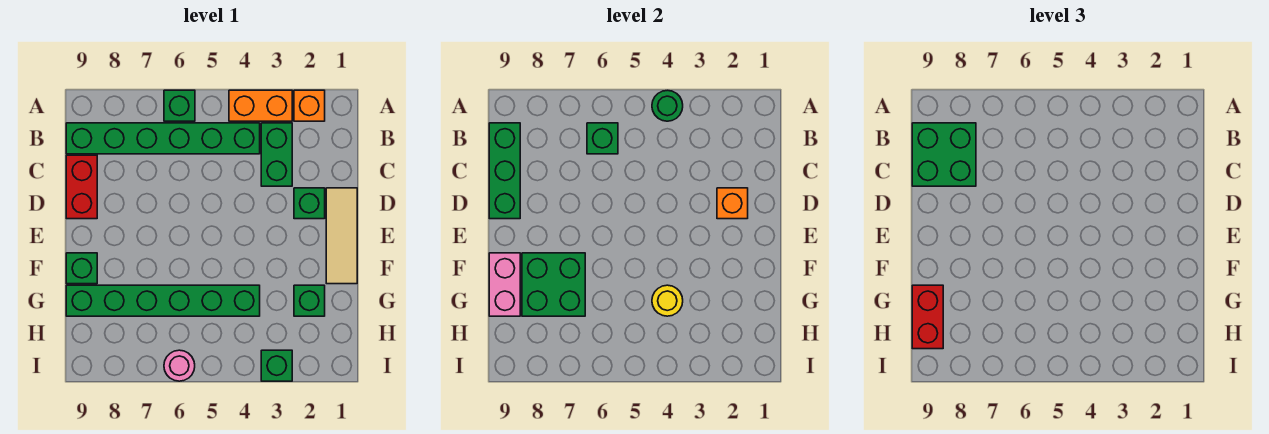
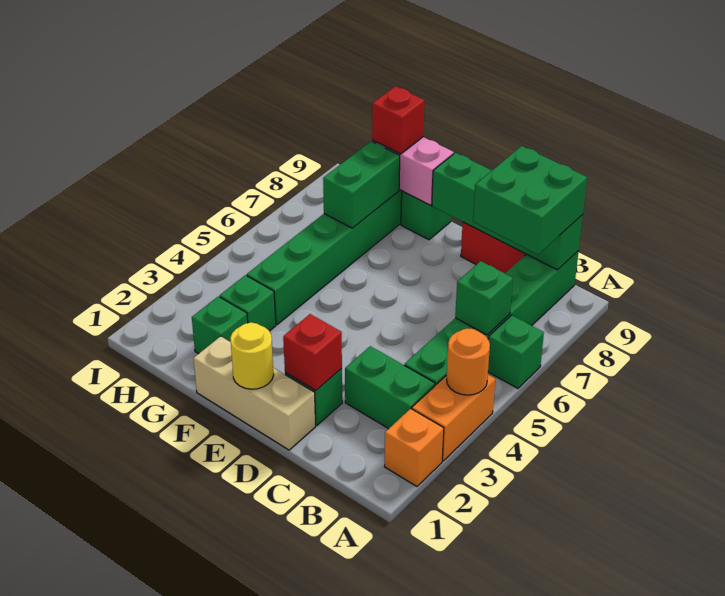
green 1x1 round brick [652,90,683,121] -> orange 1x1 round brick [447,329,490,395]
green 1x3 brick [489,123,520,219] -> green 1x4 brick [432,153,583,270]
tan 1x3 tile [326,188,357,284] -> tan 1x3 brick [193,336,316,450]
orange 1x1 brick [717,188,748,219] -> red 1x1 brick [283,314,342,390]
green 2x2 brick [522,253,585,316] -> green 1x2 brick [323,141,400,228]
yellow 1x1 round brick [652,285,683,316] -> yellow 1x1 round brick moved to [230,323,274,389]
red 1x2 brick [912,285,943,349] -> red 1x1 brick [372,86,424,154]
green 1x1 brick [261,350,292,381] -> green 1x1 brick moved to [220,275,276,331]
pink 1x1 round brick [164,350,195,381] -> none

